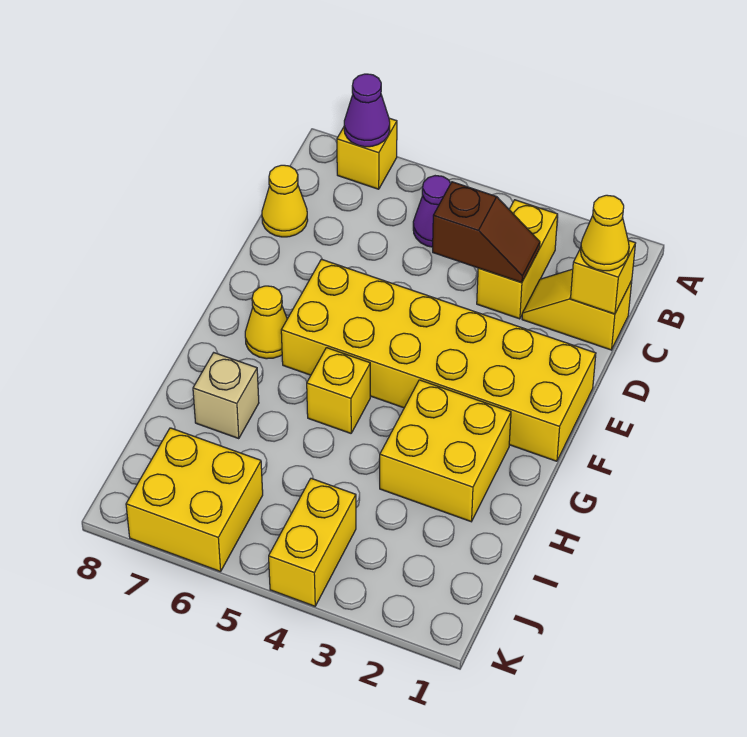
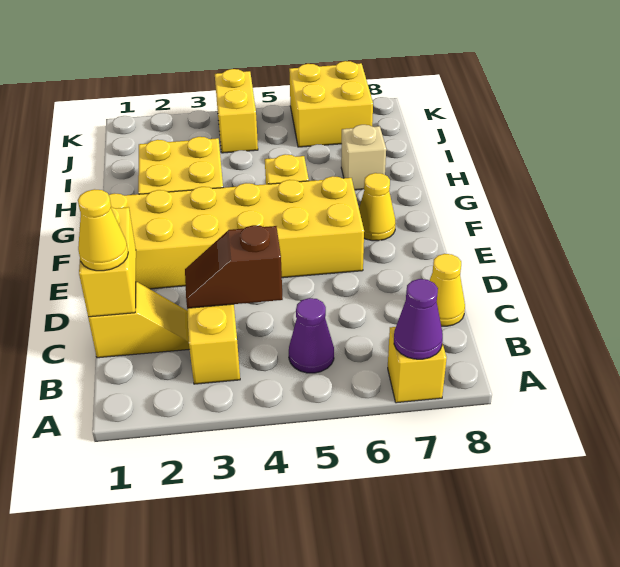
yellow 1x1 brick [571,240,635,314] -> yellow 1x2 brick [79,207,136,317]

